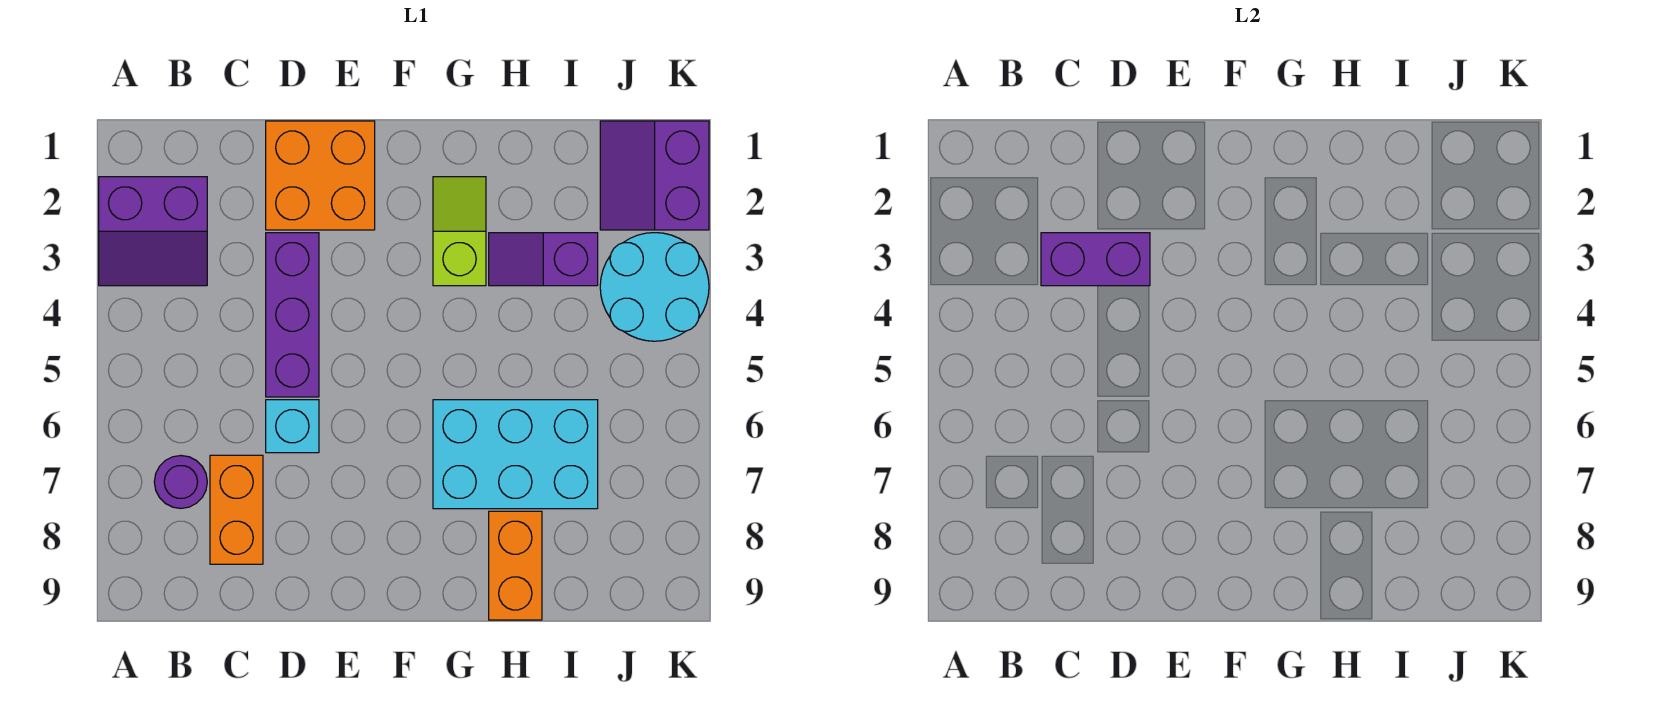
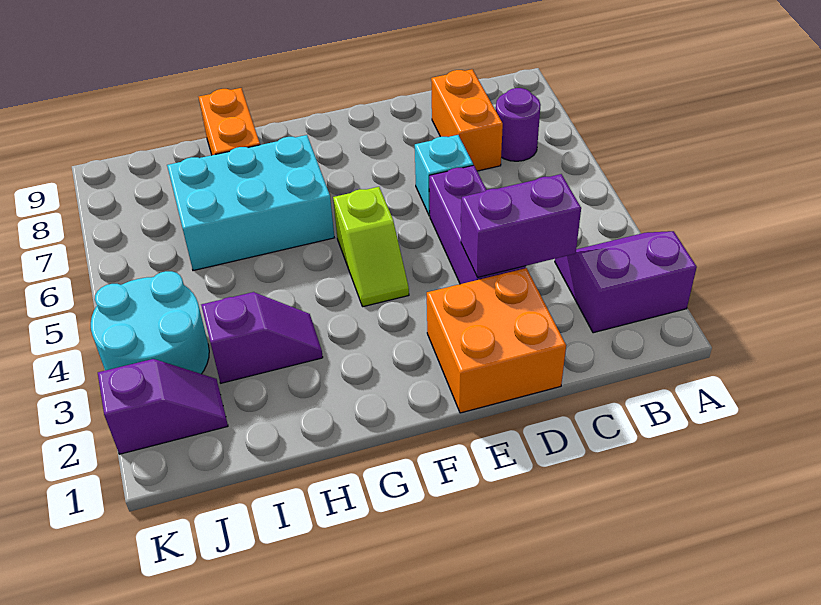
lime 1x2 slope [433,177,486,286] -> lime 1x2 slope moved to [333,187,409,307]
purple 2x2 slope [600,121,709,230] -> purple 1x2 slope [98,359,228,454]

